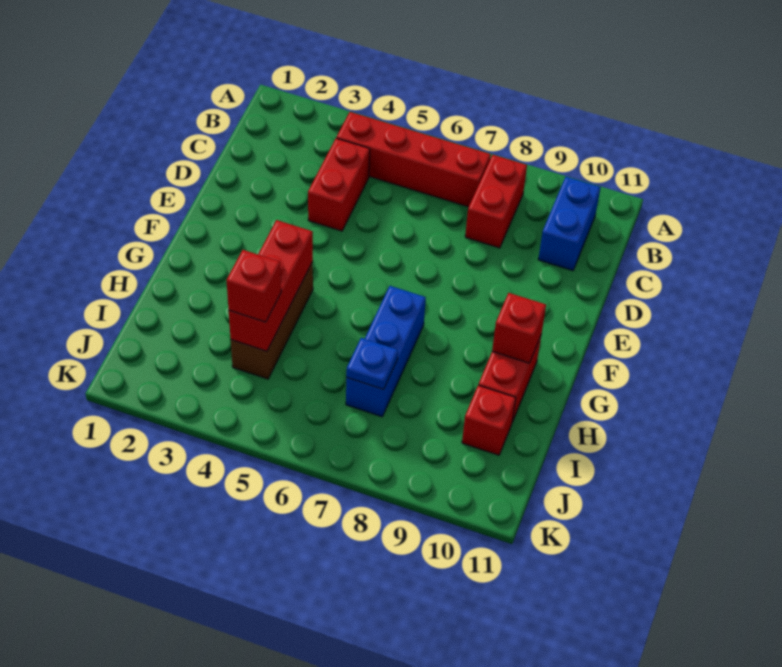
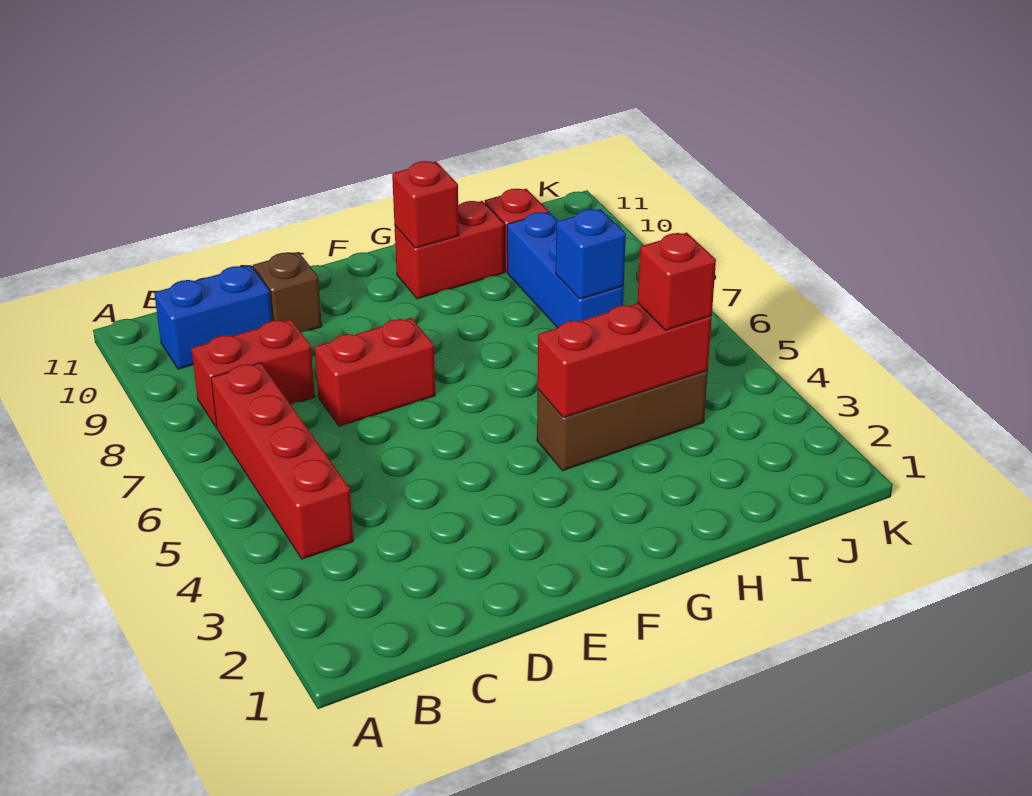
red 1x2 brick [308,138,370,231] -> red 1x2 brick moved to [315,318,435,426]
none -> brown 1x1 brick [253,252,322,332]
blue 1x3 brick [346,286,426,417] -> blue 1x3 brick turned to [507,212,624,328]
blue 1x1 plate [346,338,398,389] -> blue 1x1 brick [556,209,626,299]

